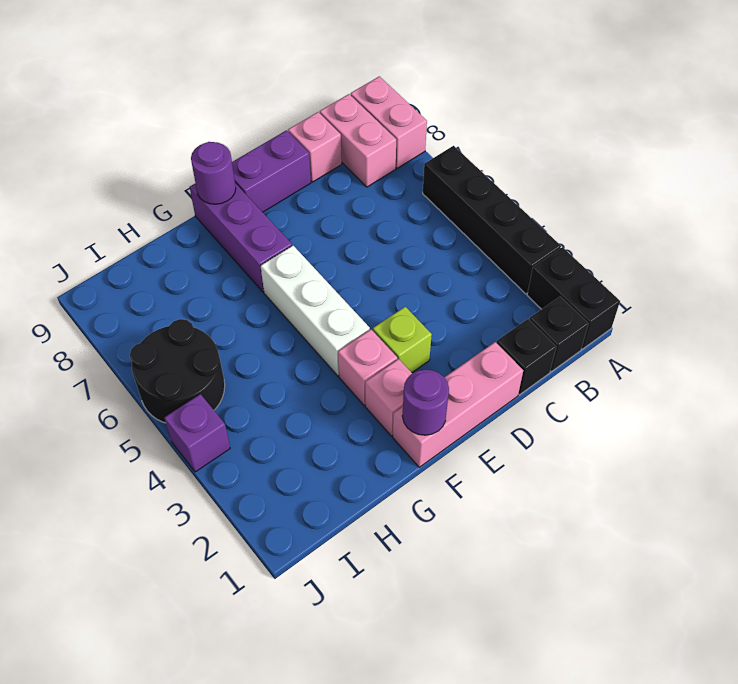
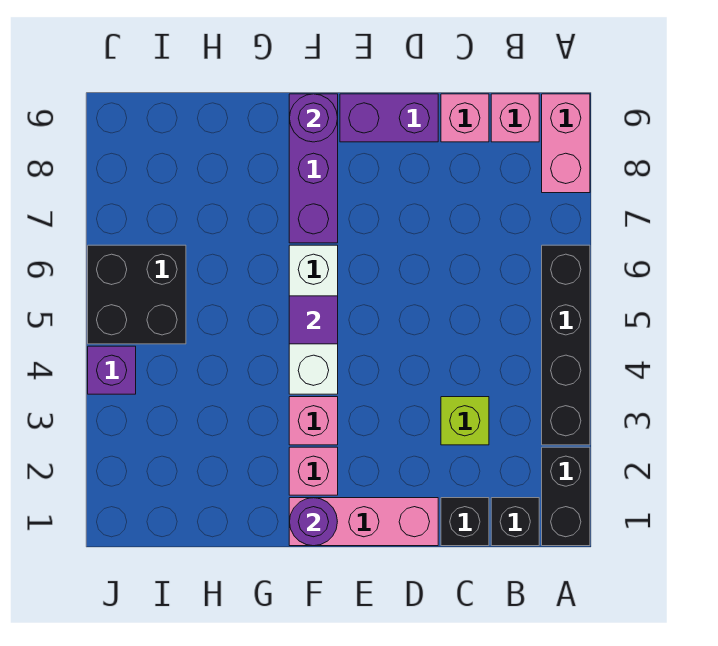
pink 1x2 brick [320,94,396,187] -> pink 1x1 brick [491,94,539,142]
lime 1x1 brick [373,307,432,373] -> lime 1x1 brick moved to [441,397,489,445]
none -> purple 1x1 tile [289,296,338,344]
black 2x2 round brick [130,319,225,423] -> black 2x2 brick [88,245,186,344]

